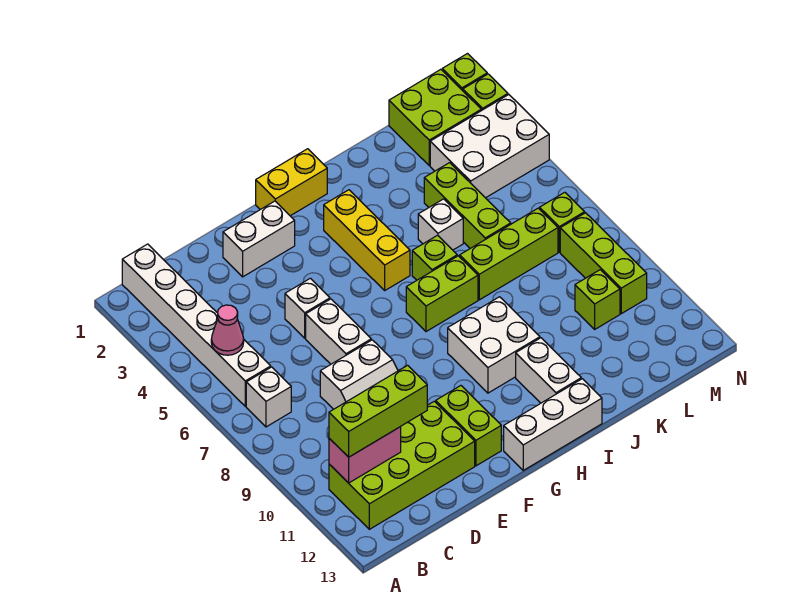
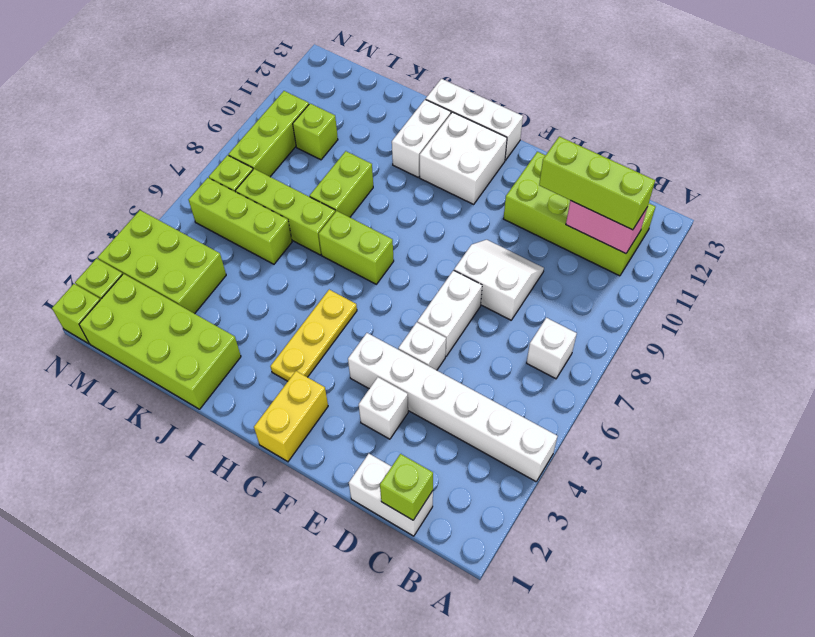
white 1x6 brick [122,244,271,406] -> white 1x6 brick turned to [348,333,557,482]
pink 1x1 cone [211,305,244,355] -> none
white 1x2 brick [223,201,295,277] -> white 1x2 brick moved to [349,454,433,536]
lime 1x2 brick [436,386,501,466] -> lime 1x2 brick moved to [310,151,373,217]
yellow 1x2 brick [256,149,327,216] -> yellow 1x2 brick turned to [254,371,328,462]
yellow 1x3 brick [324,190,410,290] -> yellow 1x3 plate [270,290,357,381]
white 2x2 brick [448,297,540,393] -> white 2x2 brick moved to [420,112,507,204]
lime 1x1 brick [412,235,457,280] -> lime 1x1 brick moved to [380,454,433,520]
white 1x1 brick [418,199,463,250] -> white 1x1 brick moved to [359,377,408,439]
lime 1x3 brick [424,163,511,248] -> lime 1x3 brick turned to [189,178,292,264]
lime 2x2 brick [389,69,481,166] -> lime 2x4 brick [79,274,241,409]
white 2x3 brick [430,95,549,198] -> lime 2x3 brick [98,210,226,314]

